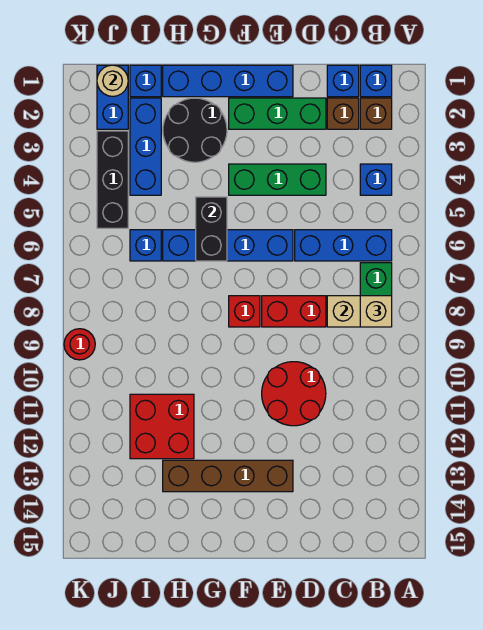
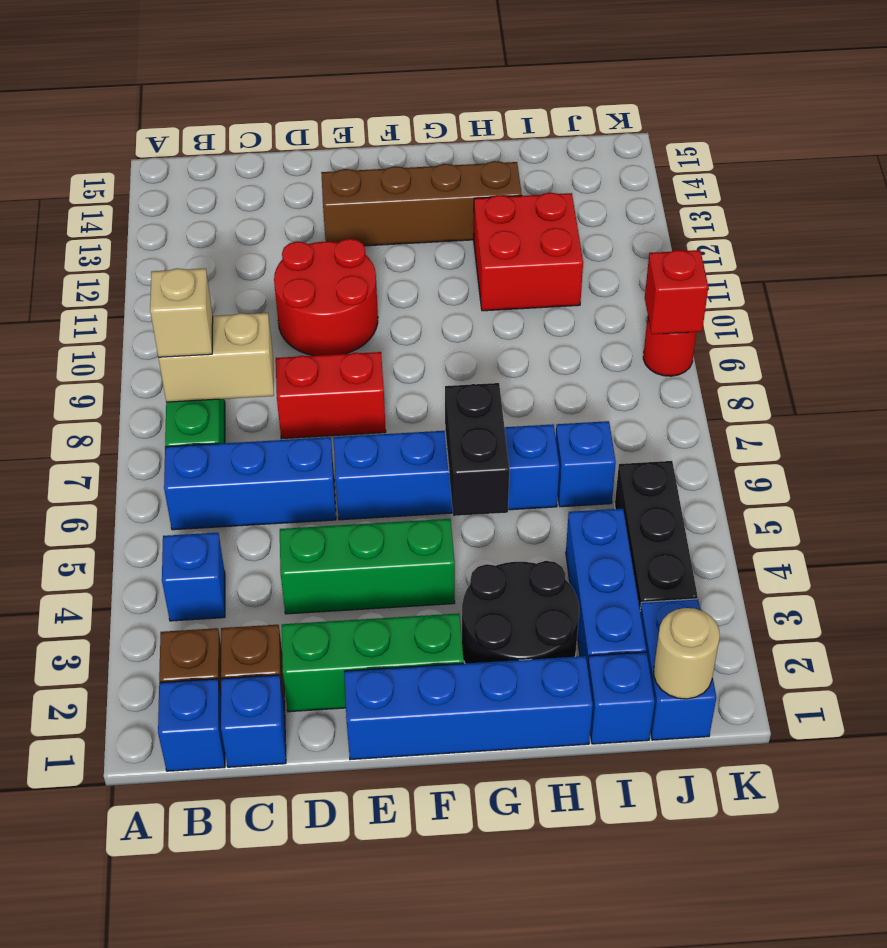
red 1x1 brick [229,296,260,327] -> red 1x1 brick moved to [645,250,708,334]

